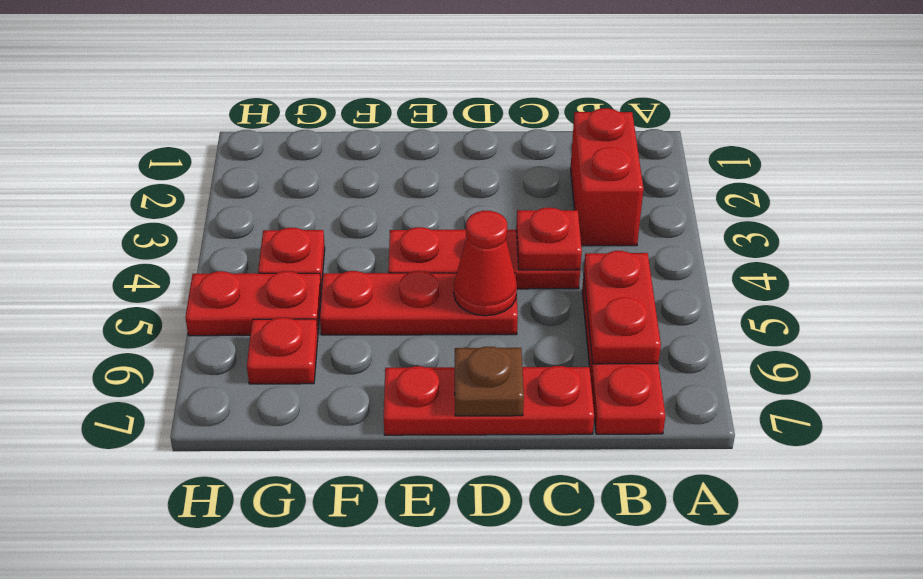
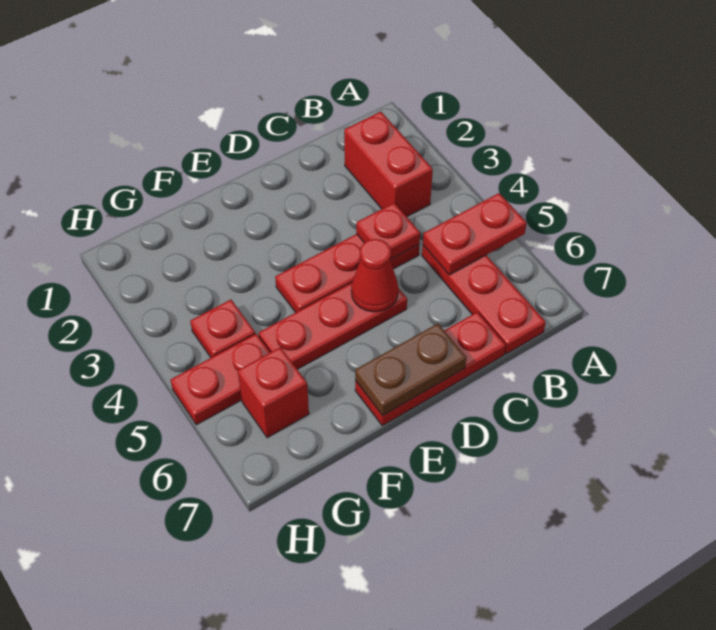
red 1x2 plate [584,251,661,364] -> red 1x2 plate turned to [423,193,527,275]
brown 1x1 plate [455,347,524,416] -> brown 1x2 plate [355,324,466,416]
red 1x1 plate [247,318,318,384] -> red 1x1 brick [238,347,309,438]

